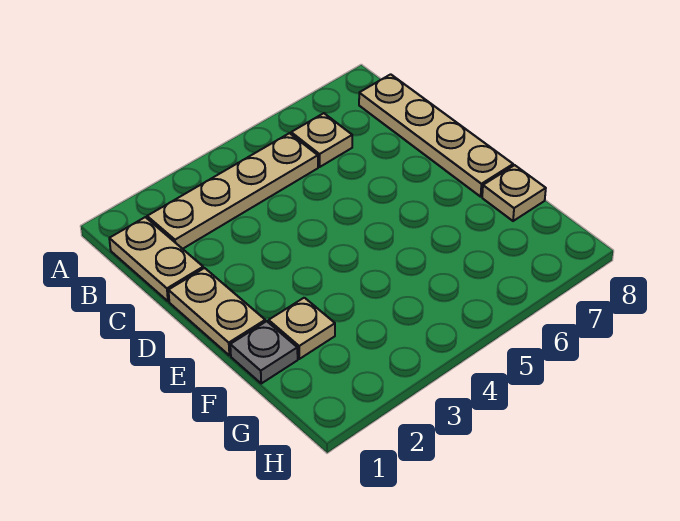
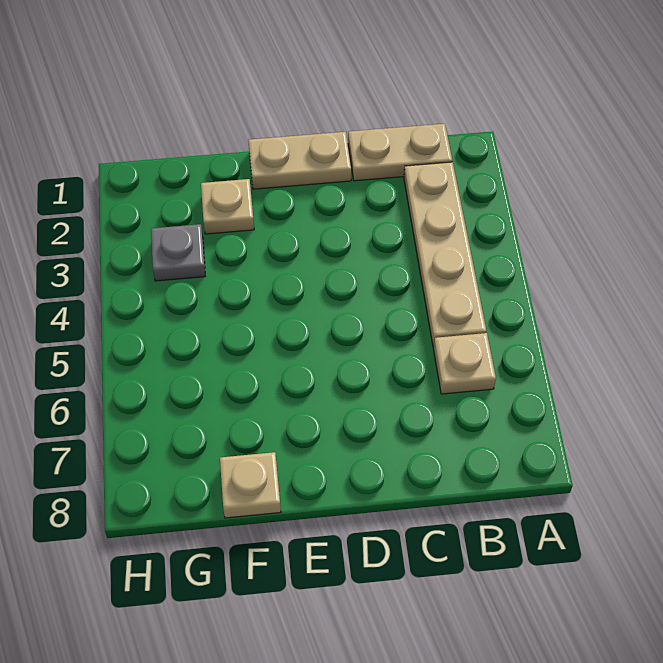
tan 1x4 plate [359,74,513,197] -> none
grey 1x1 plate [230,321,298,383] -> grey 1x1 plate moved to [151,224,205,281]

